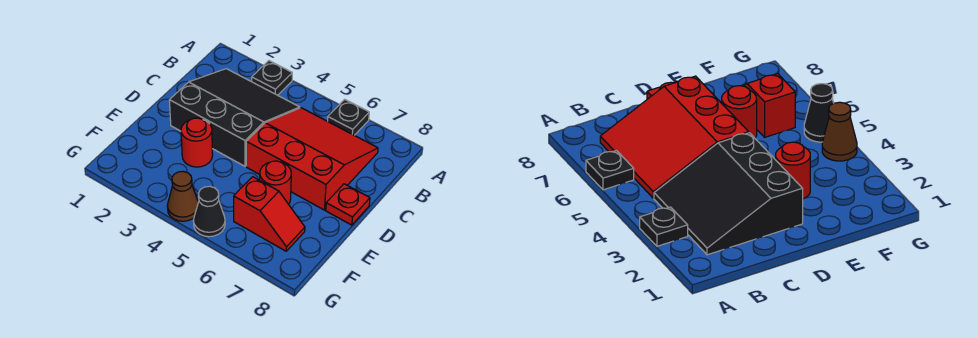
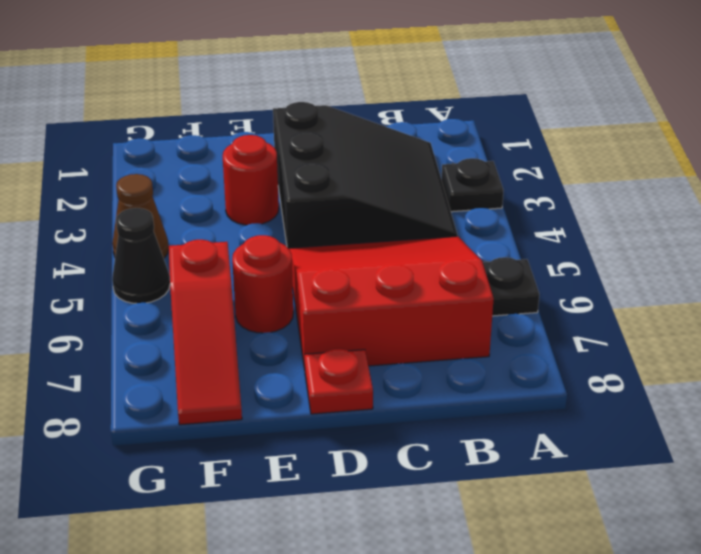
red 3x3 slope [246,108,378,210] -> red 3x3 slope turned to [288,236,494,369]
red 1x2 slope [234,177,305,251] -> red 1x3 slope [169,240,242,425]

